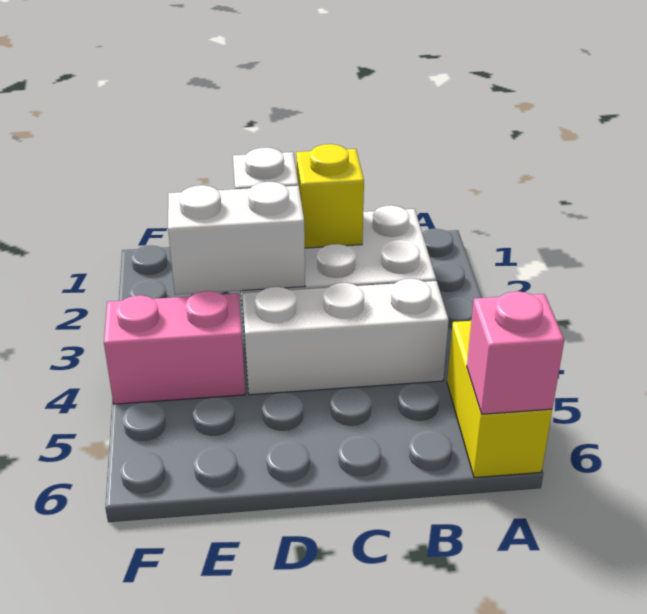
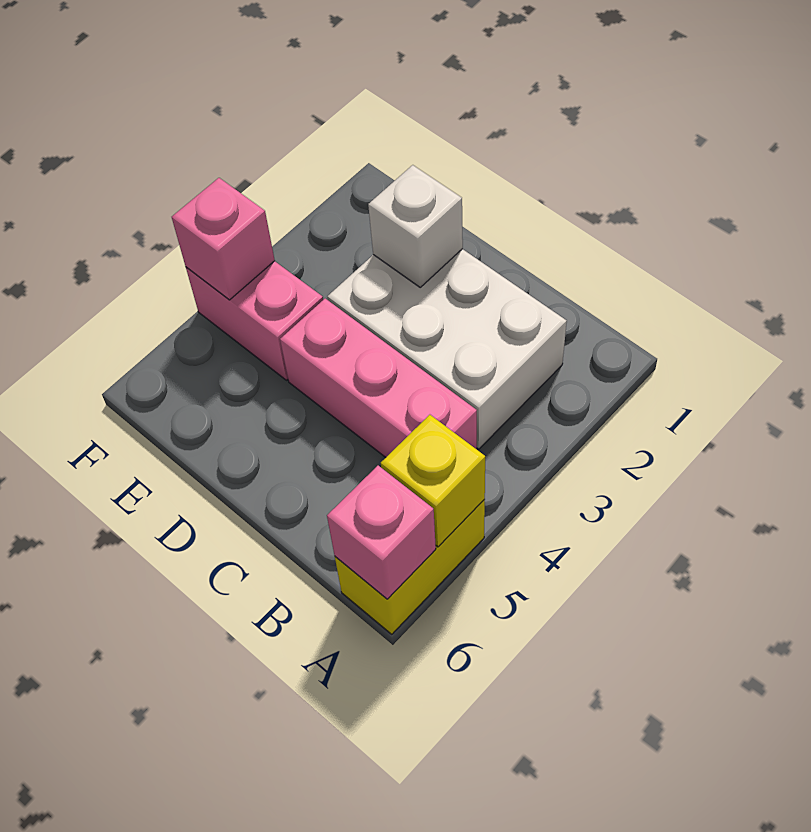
white 1x3 brick [242,279,449,395] -> pink 1x3 brick [280,299,477,457]
yellow 1x1 brick [296,144,364,248] -> yellow 1x1 brick moved to [381,415,485,547]
white 1x2 brick [168,182,305,295] -> none
none -> pink 1x1 brick [172,178,275,300]

